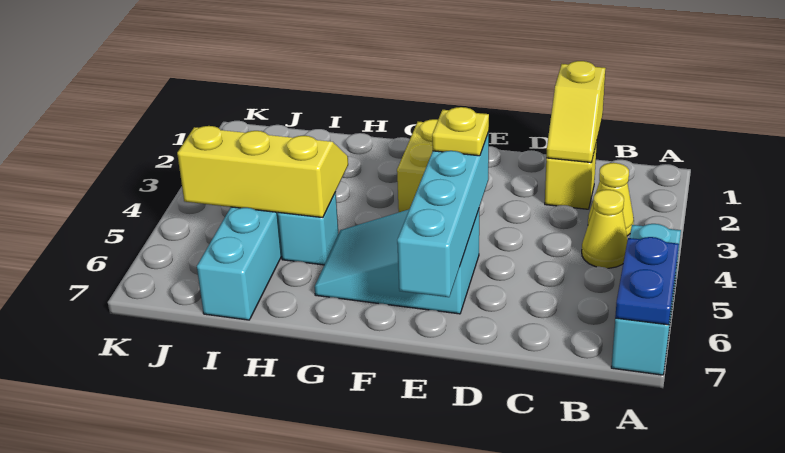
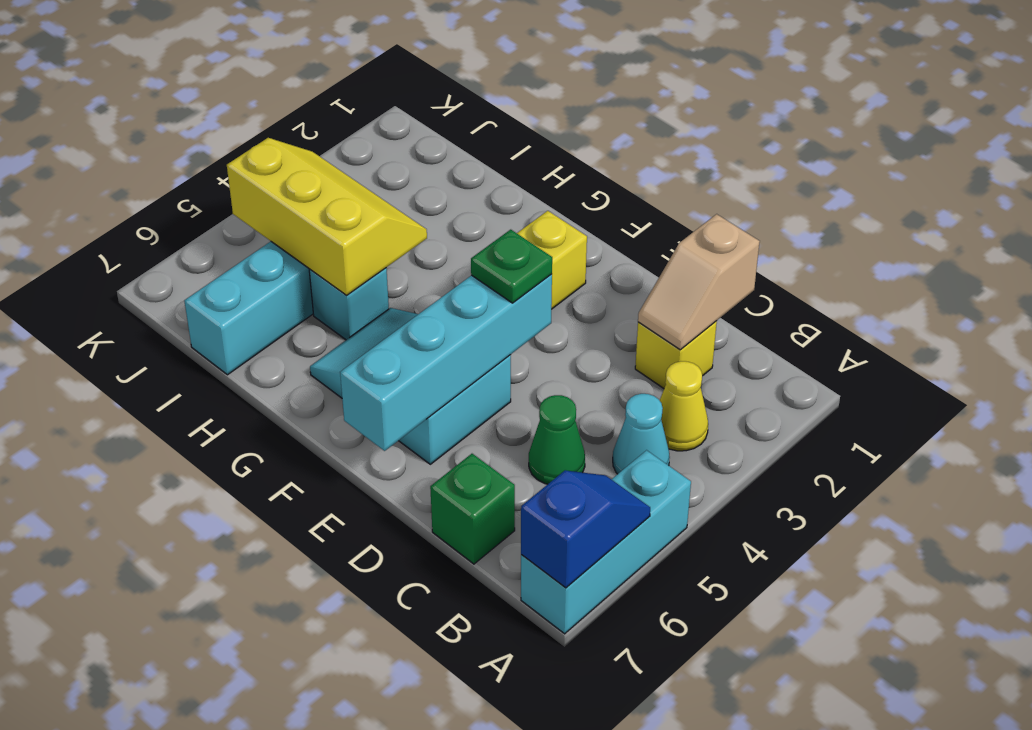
blue 1x2 plate [615,237,679,325] -> blue 1x2 slope [521,470,650,588]
yellow 1x1 cone [582,190,628,268] -> cyan 1x1 cone [613,394,670,474]
yellow 1x2 slope [546,61,606,163] -> tan 1x2 slope [638,214,760,350]
none -> green 1x1 cone [529,395,585,484]
none -> green 1x1 brick [430,454,515,564]
yellow 1x1 plate [432,107,489,156] -> green 1x1 plate [471,230,552,303]

